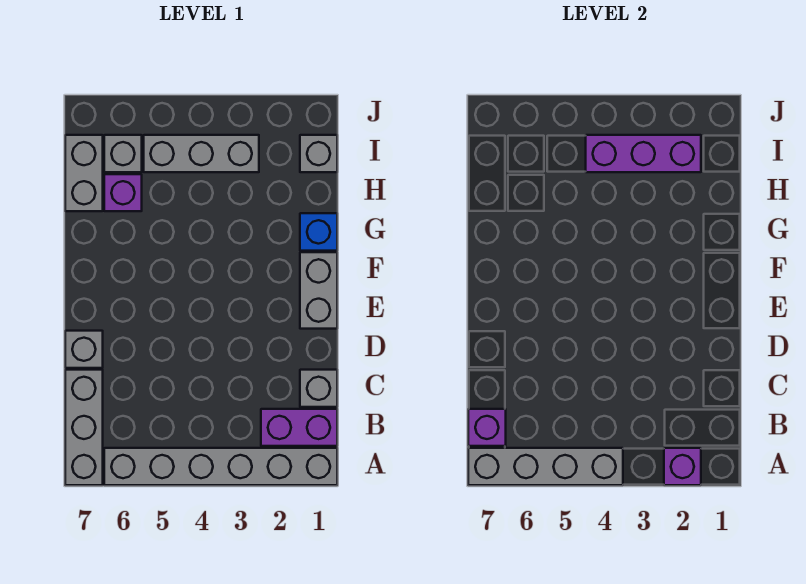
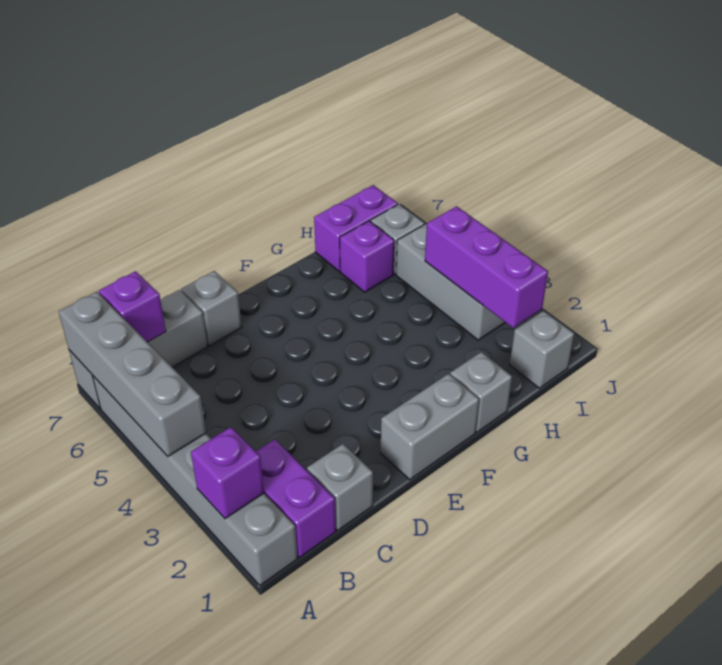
blue 1x1 brick [300,213,337,251] -> grey 1x1 brick [450,352,512,432]
grey 1x2 brick [65,135,103,211] -> purple 1x2 brick [314,185,398,271]

